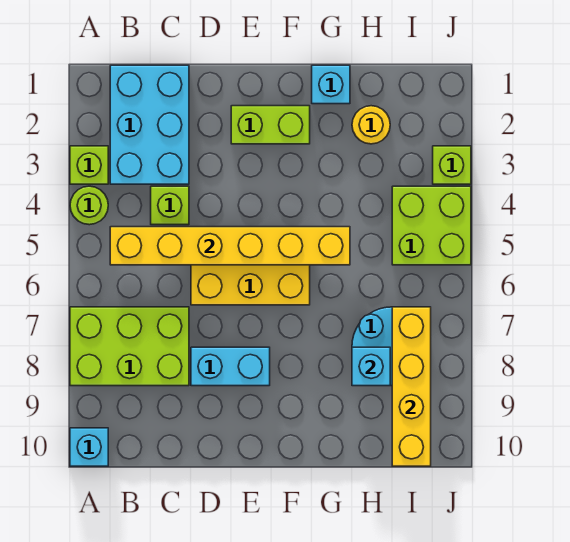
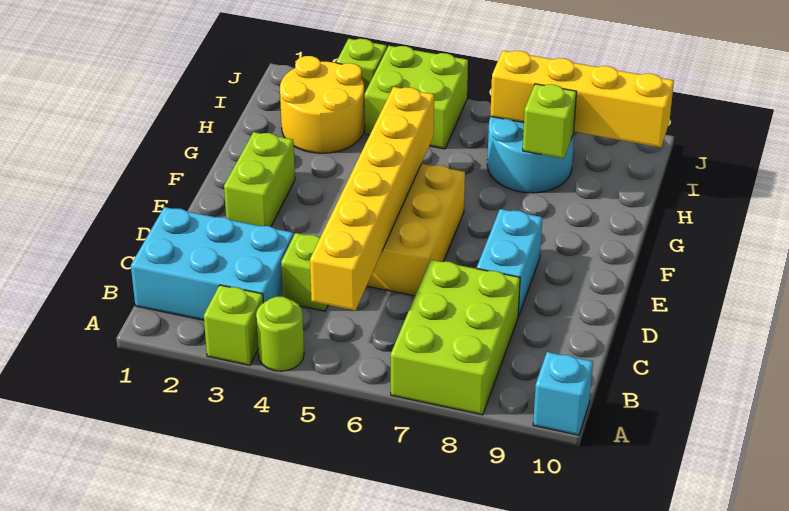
cyan 1x1 brick [312,65,350,104] -> none
yellow 1x1 round brick [352,106,390,144] -> yellow 2x2 round brick [280,56,365,153]
cyan 1x1 brick [352,347,390,386] -> lime 1x1 brick [523,84,577,159]

